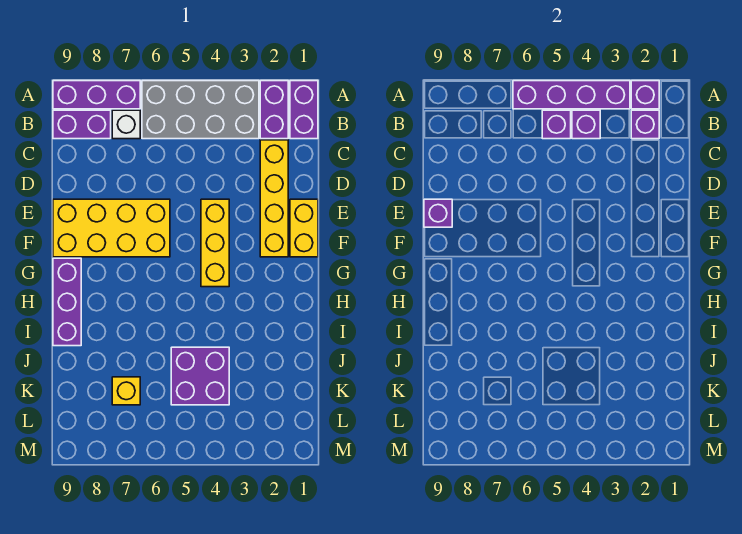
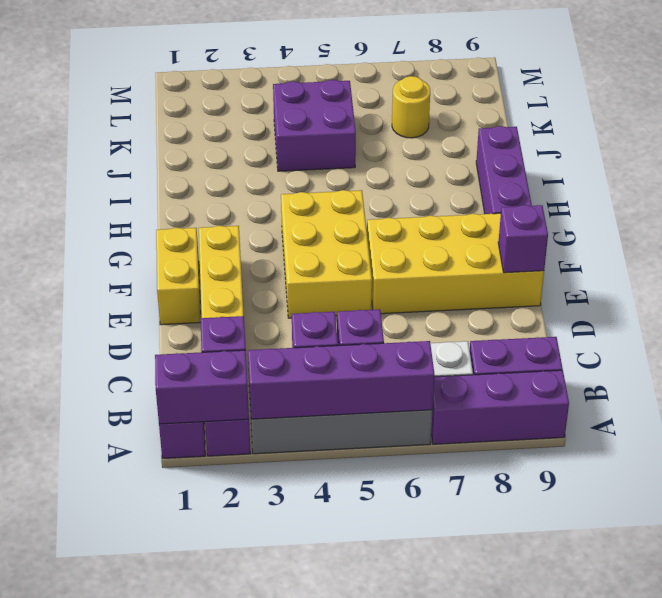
purple 1x1 brick [631,81,659,109] -> purple 1x2 brick [155,350,249,424]
yellow 1x3 brick [201,199,229,287] -> yellow 2x3 brick [281,190,372,318]
yellow 1x1 brick [112,377,140,405] -> yellow 1x1 round brick [392,76,430,138]

